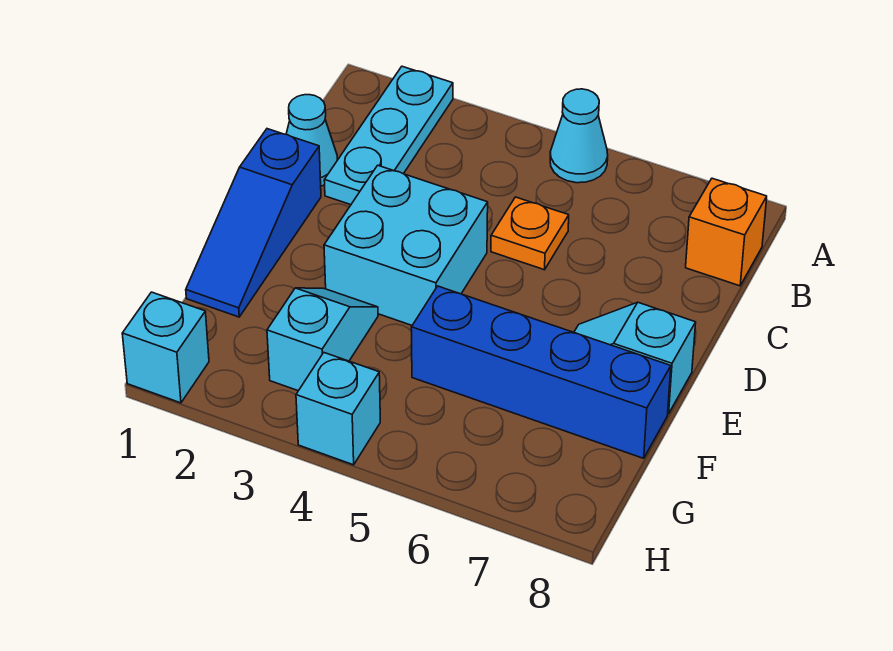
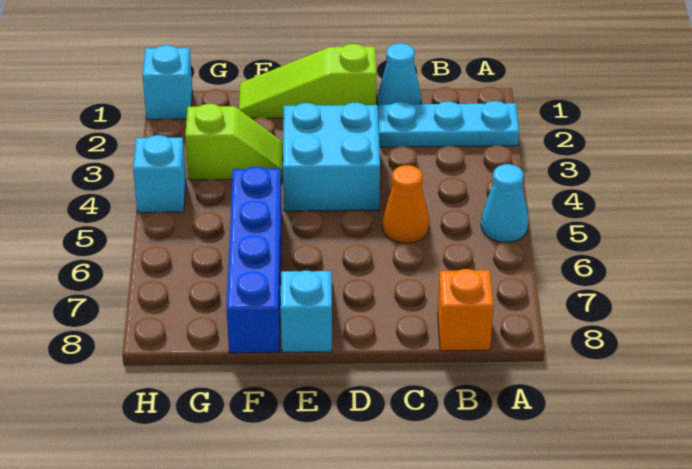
orange 1x1 plate [491,197,569,270] -> orange 1x1 cone [382,165,430,243]
blue 1x3 slope [186,129,321,317] -> lime 1x3 slope [239,44,376,118]
cyan 1x2 slope [267,288,378,391] -> lime 1x2 slope [185,104,283,180]

